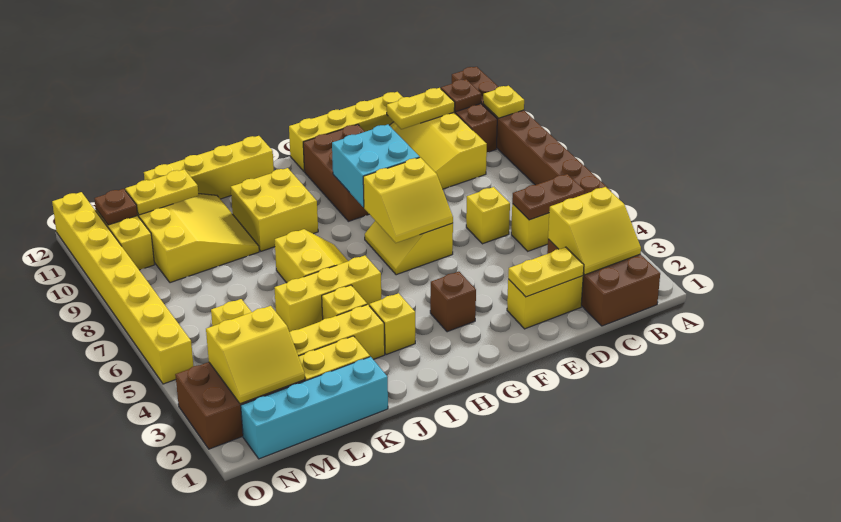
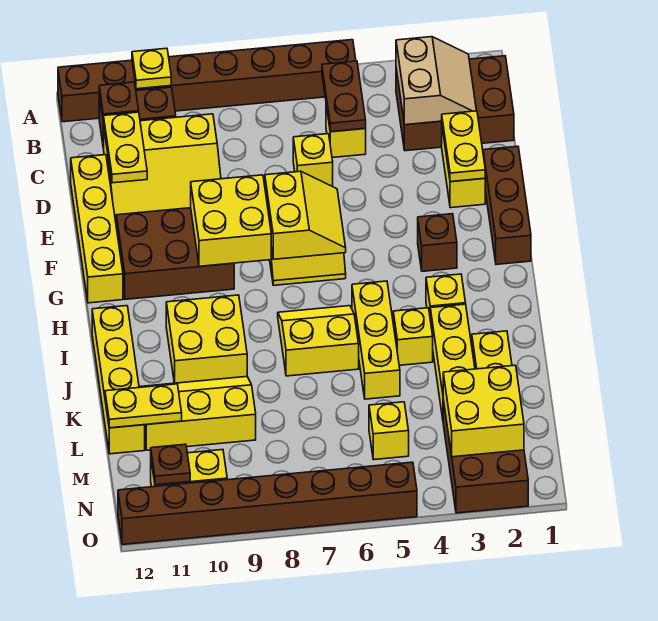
yellow 2x2 slope [548,187,641,275] -> tan 2x2 slope [396,37,476,125]
none -> brown 1x3 brick [483,146,531,264]
cyan 2x2 brick [332,125,420,207] -> yellow 2x2 brick [191,175,271,266]
cyan 1x4 brick [241,357,388,459] -> none
yellow 3x3 slope [137,194,259,283] -> yellow 2x3 slope [139,377,256,450]
yellow 1x2 plate [125,169,198,215] -> yellow 1x2 plate turned to [105,384,182,428]
yellow 2x2 slope [206,306,305,404] -> yellow 2x2 brick [443,365,524,457]
yellow 1x8 brick [52,192,194,384] -> brown 1x8 brick [118,462,417,544]

